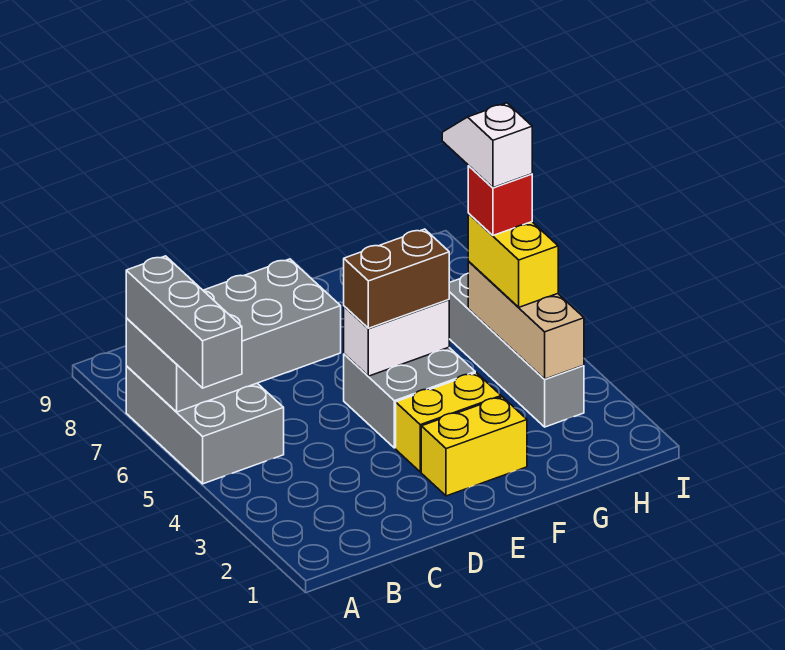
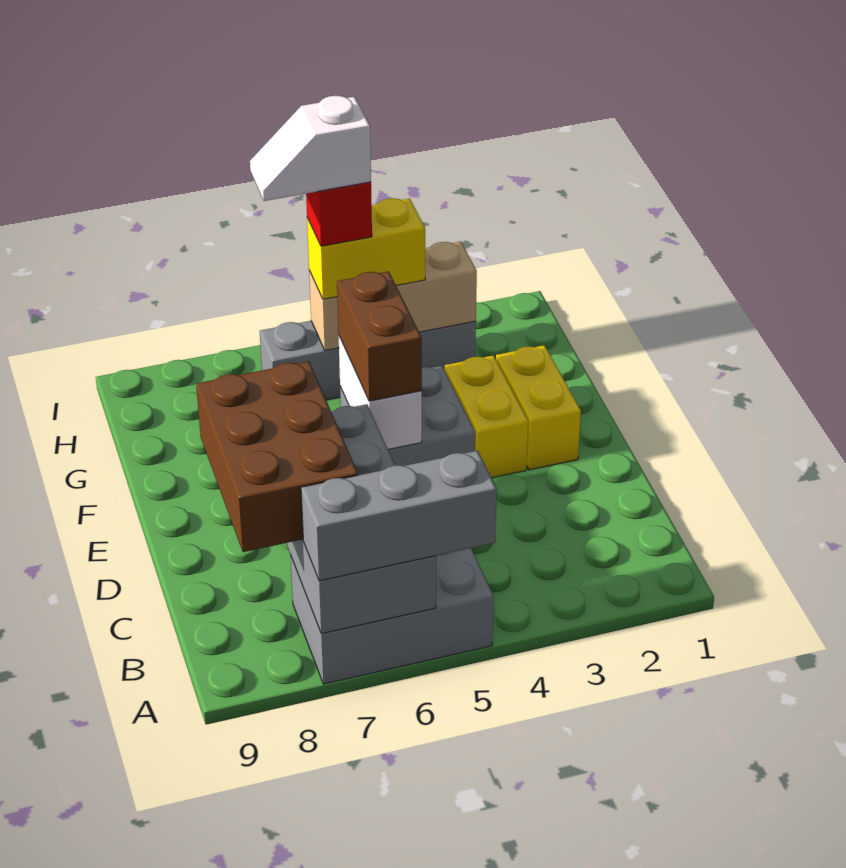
none -> brown 2x3 brick [196,361,358,552]

